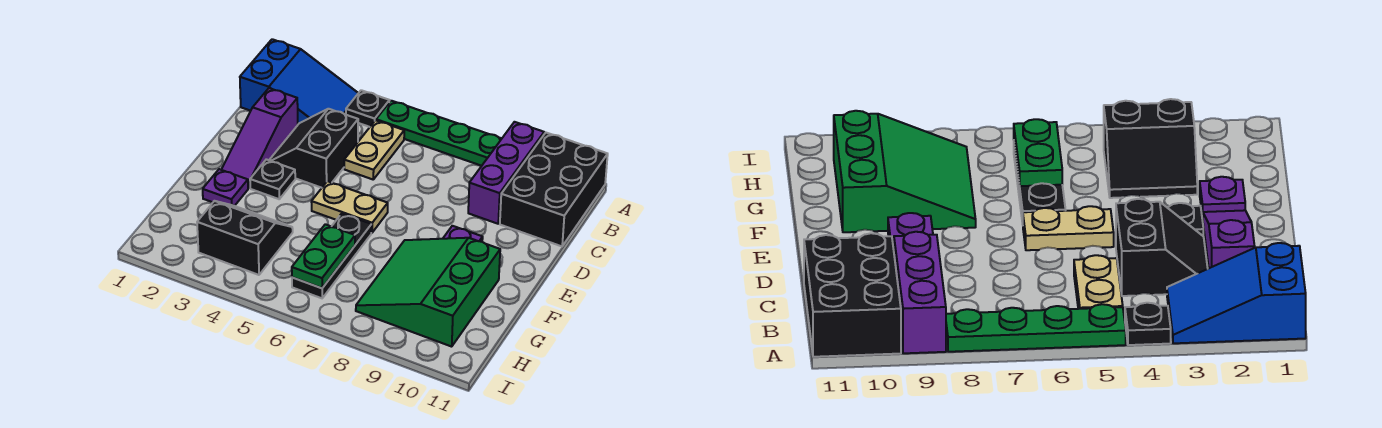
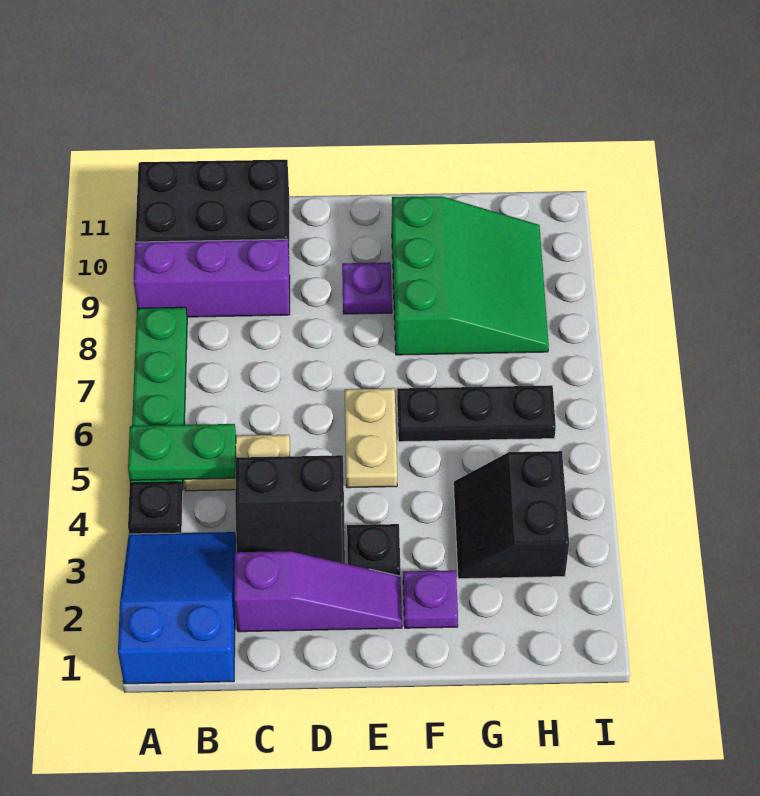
green 3x3 slope [356,238,500,347] -> green 3x3 slope turned to [392,196,549,355]
green 1x2 plate [292,224,355,288] -> green 1x2 plate moved to [128,424,236,480]

